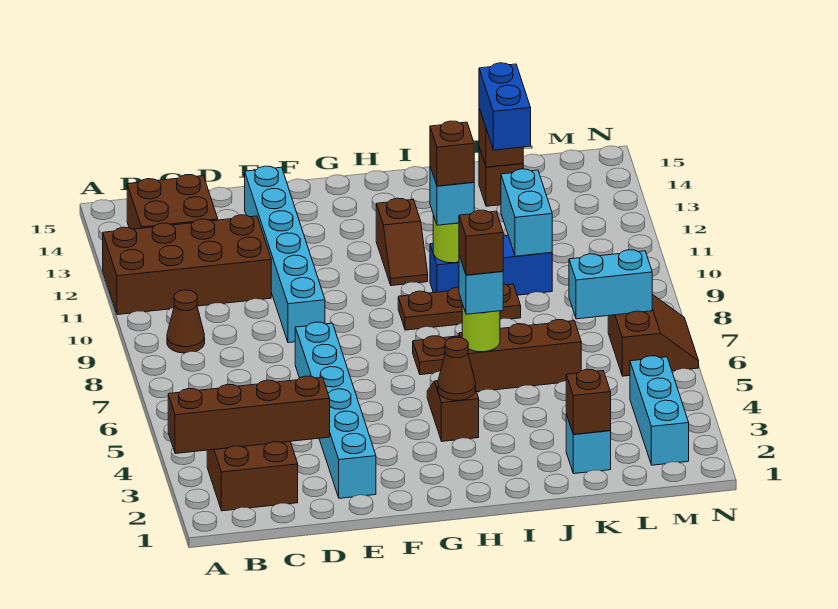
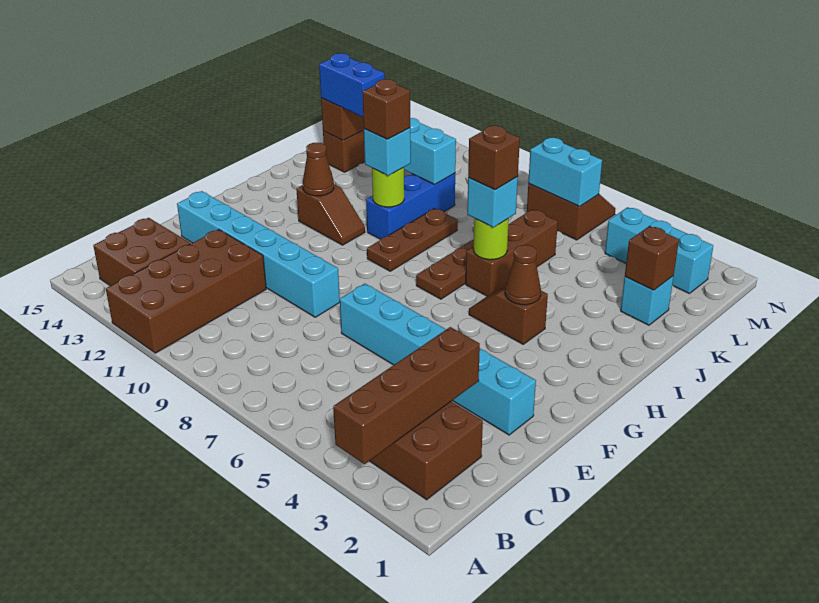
brown 1x1 cone [167,290,205,353] -> brown 1x1 cone moved to [303,143,334,196]
cyan 1x2 brick [569,250,652,319] -> cyan 1x2 brick turned to [528,138,602,207]

